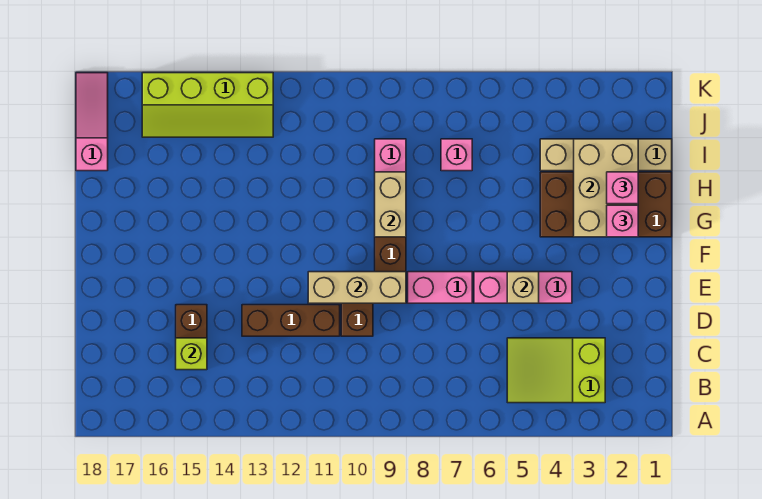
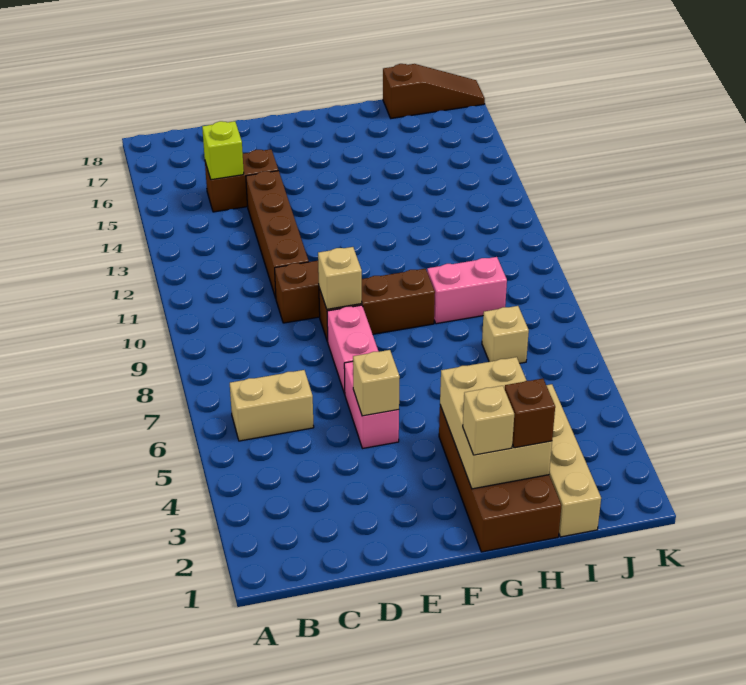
lime 2x3 slope [507,338,605,403] -> none
brown 1x3 brick [242,305,340,336] -> brown 1x4 brick [246,171,309,298]
pink 1x3 brick [474,272,572,303] -> pink 1x2 brick [344,361,399,448]
tan 1x3 brick [308,272,406,303] -> tan 1x1 brick [318,247,362,309]
tan 2x3 brick [574,139,638,237] -> tan 2x3 brick turned to [440,357,552,489]
pink 1x1 brick [607,205,638,237] -> tan 1x1 brick [463,386,514,455]
tan 1x2 brick [375,172,406,237] -> tan 1x2 brick moved to [230,370,314,441]
pink 1x1 brick [607,172,638,204] -> brown 1x1 brick [505,379,555,448]
pink 1x1 brick [441,139,472,171] -> tan 1x1 brick [482,306,529,363]
pink 1x3 slope [76,73,108,171] -> brown 1x3 slope [383,64,485,118]
lime 2x4 slope [142,73,273,137] -> none

